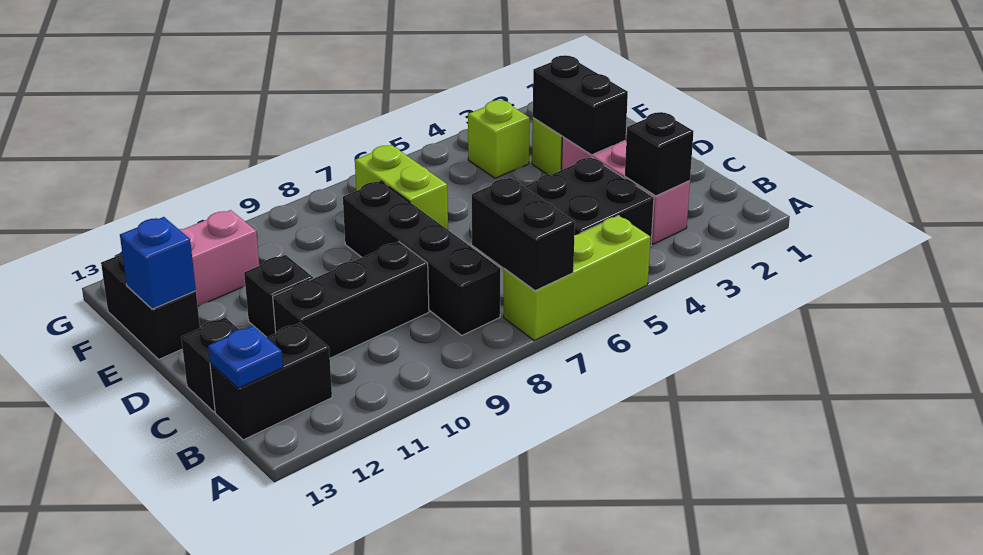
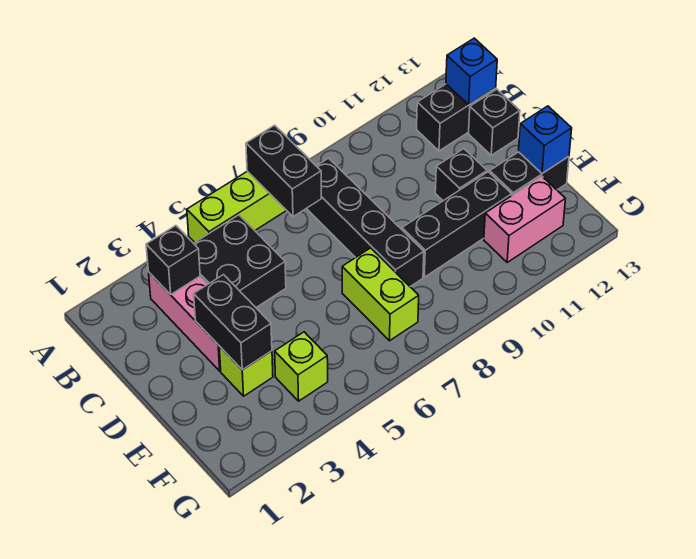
blue 1x1 plate [208,326,283,388] -> blue 1x1 brick [446,38,497,105]
black 1x3 brick [273,241,429,358] -> black 1x3 brick moved to [402,172,512,277]
black 1x2 brick [101,251,200,359] -> black 1x2 brick turned to [490,152,569,195]

